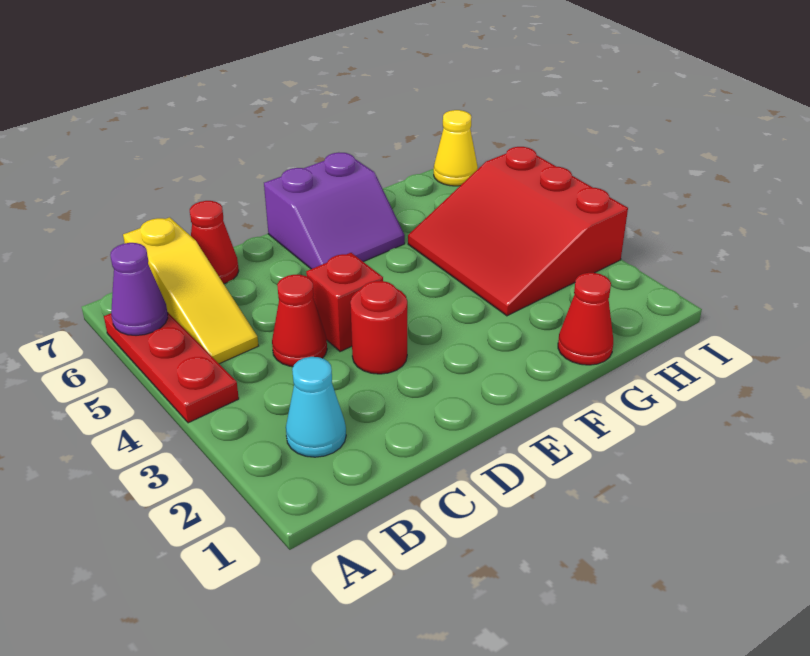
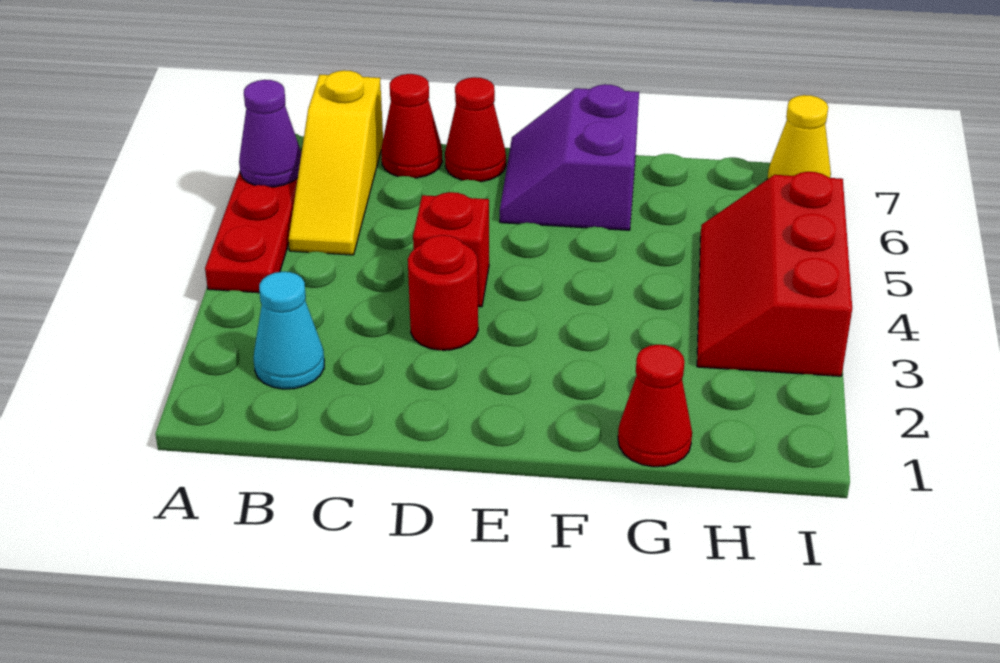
red 1x1 cone [272,275,327,367] -> red 1x1 cone moved to [445,77,506,182]
purple 2x2 slope [264,152,405,269] -> purple 2x2 slope turned to [500,84,639,230]
red 3x3 slope [408,147,628,316] -> red 2x3 slope [697,172,852,376]

